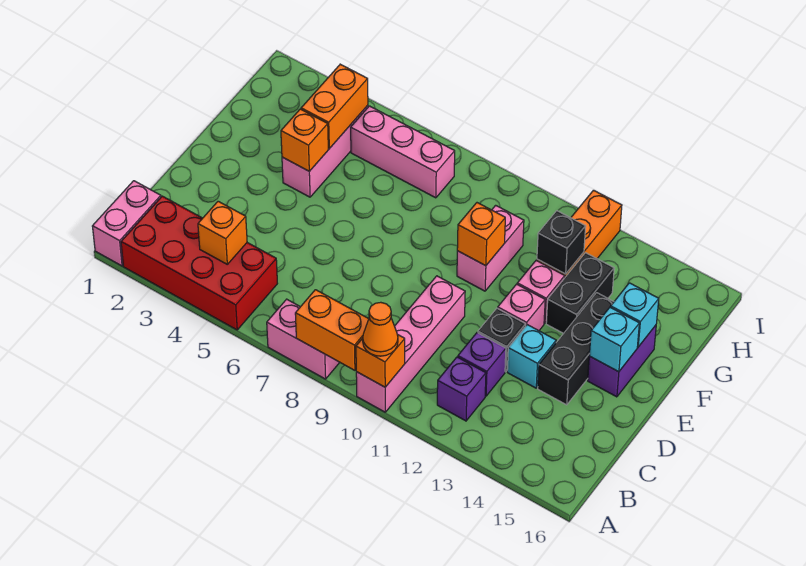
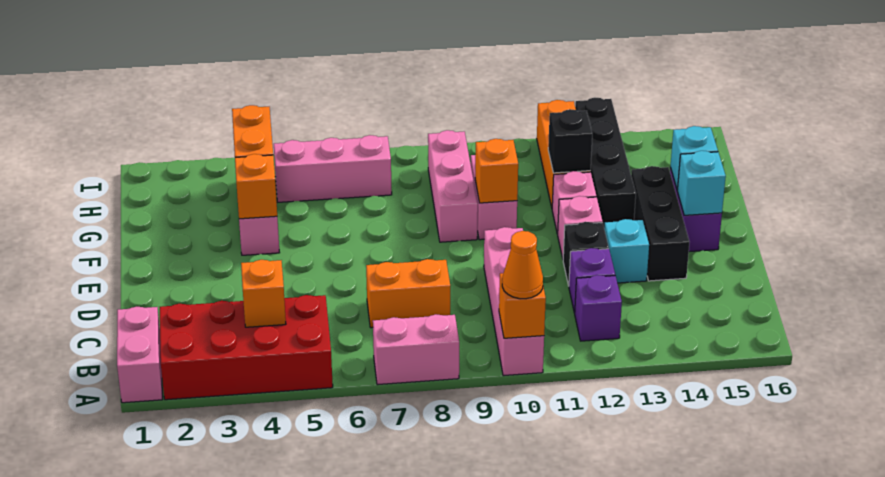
orange 1x2 brick [295,290,369,370] -> orange 1x2 brick moved to [366,259,450,328]
none -> pink 1x3 brick [428,130,478,242]
black 1x2 brick [546,253,614,334] -> black 1x4 brick [575,98,636,227]

